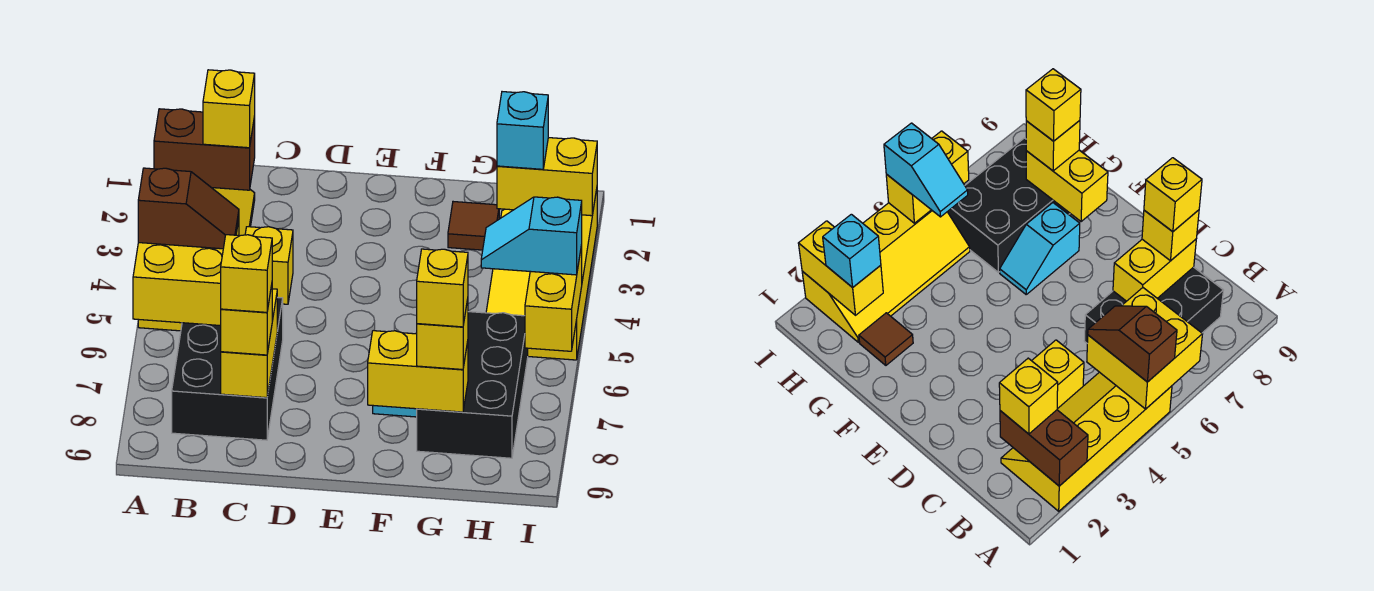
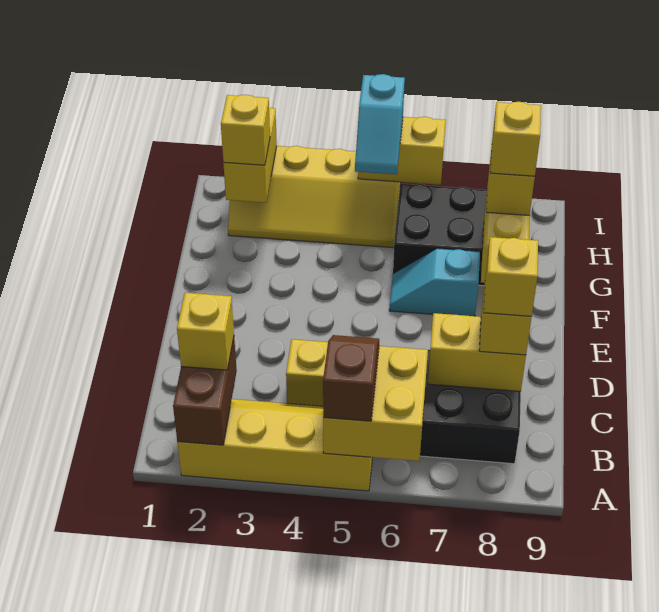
brown 1x1 tile [448,202,499,250] -> none
cyan 1x1 brick [497,92,548,169] -> yellow 1x1 brick [221,95,270,165]

